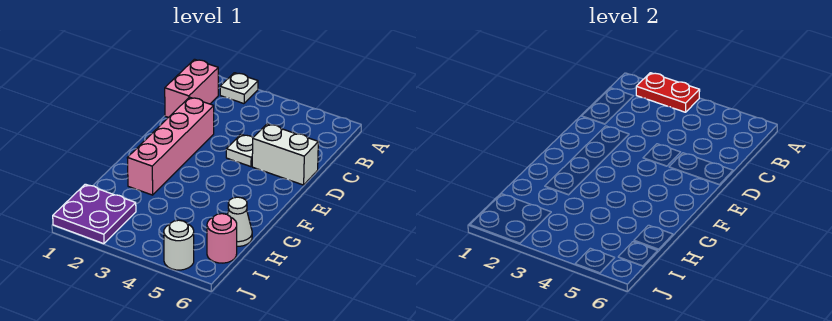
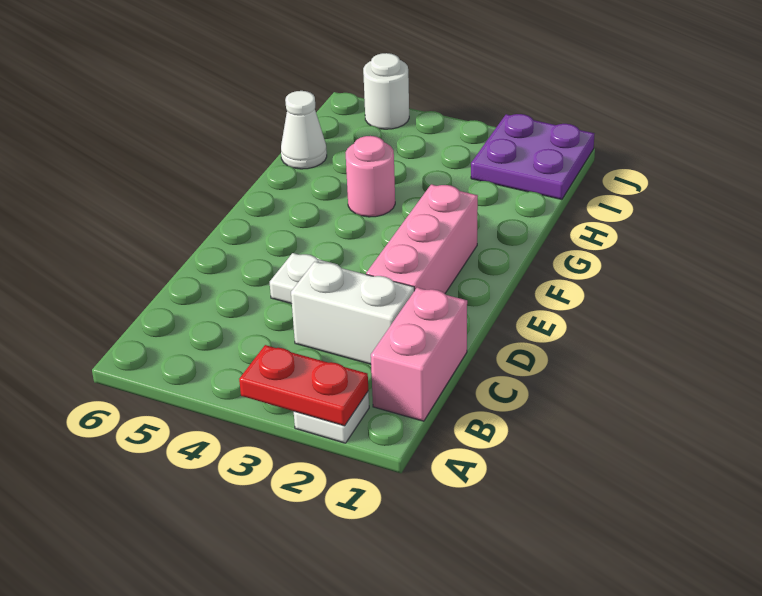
pink 1x4 brick [128,97,214,195] -> pink 1x3 brick [366,184,478,293]
white 1x2 brick [252,124,318,185] -> white 1x2 brick moved to [291,262,414,364]
pink 1x1 round brick [207,214,237,263] -> pink 1x1 round brick moved to [346,136,395,217]

